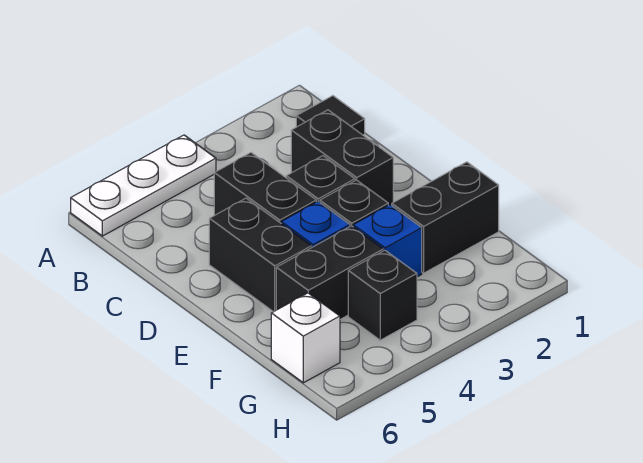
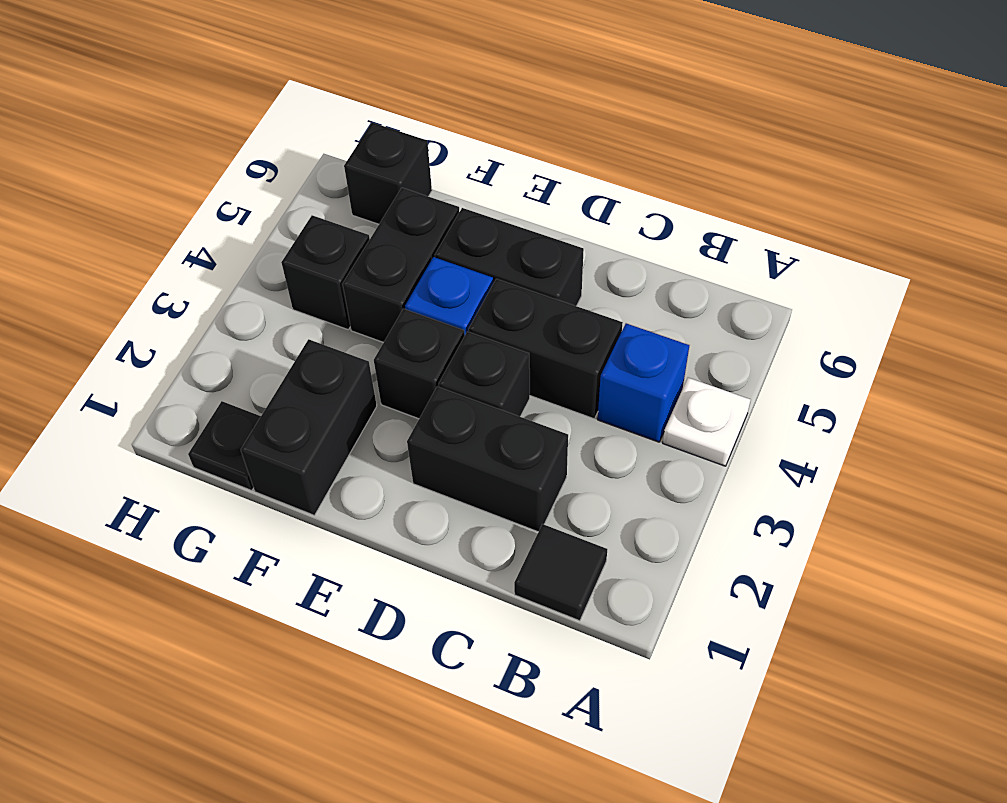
white 1x3 plate [71,135,216,236] -> white 1x1 plate [663,378,750,466]
blue 1x1 brick [353,205,422,277] -> blue 1x1 brick moved to [598,323,689,442]
none -> black 1x1 plate [188,401,261,491]
white 1x1 brick [271,293,340,383] -> black 1x1 brick [344,123,432,224]

